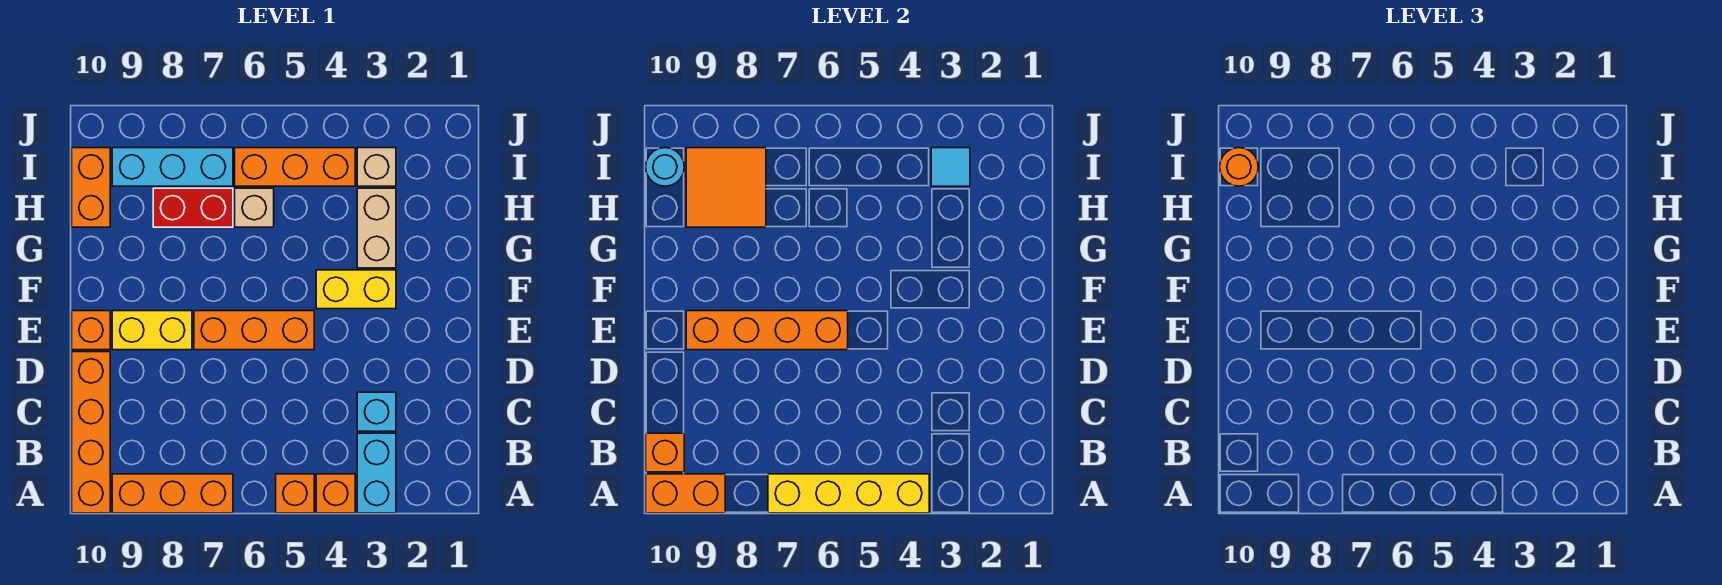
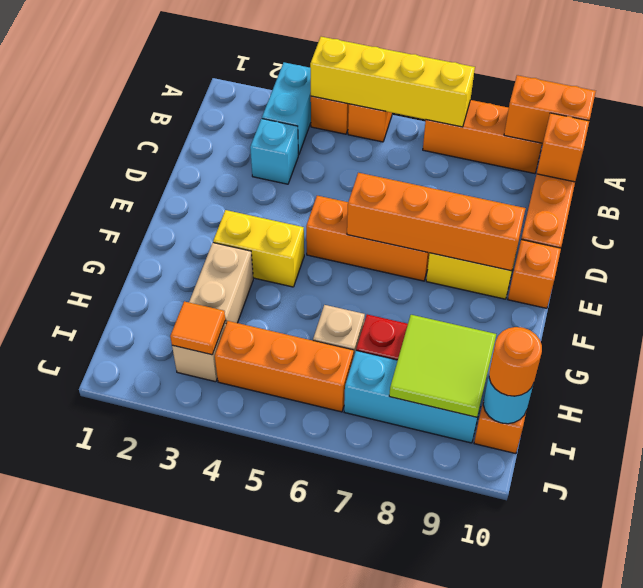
orange 2x2 tile [686,148,766,227] -> lime 2x2 tile [389,315,496,417]
cyan 1x1 tile [931,148,970,186] -> orange 1x1 tile [170,301,225,355]

